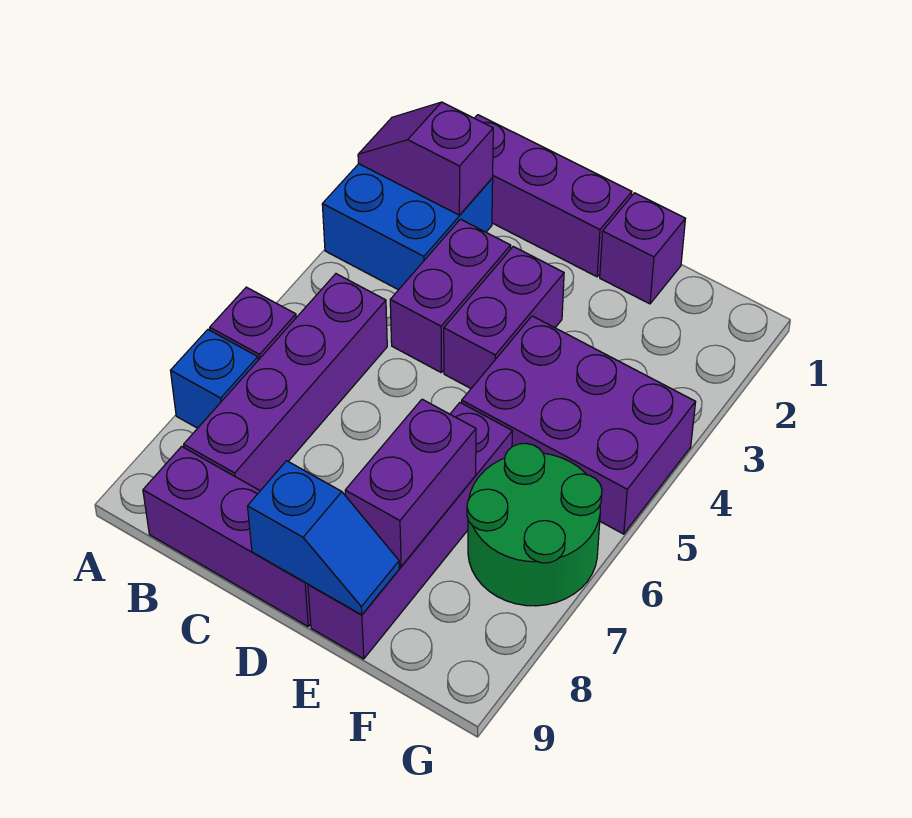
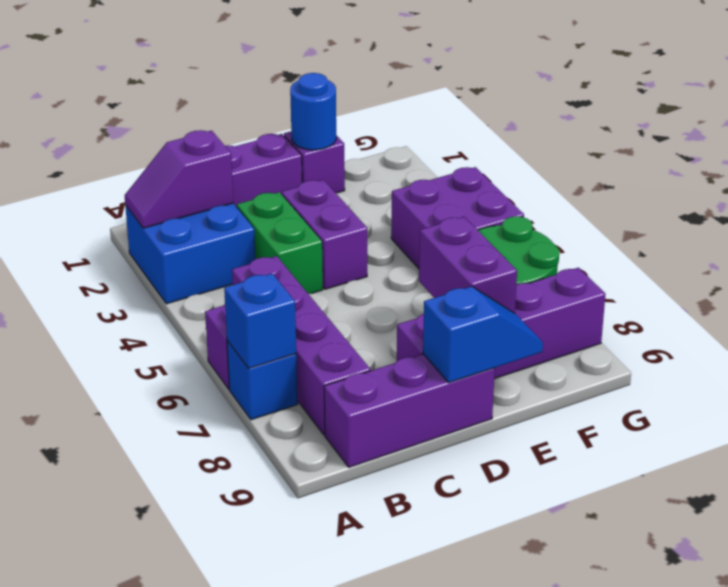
none -> blue 1x1 brick [224,274,296,368]
purple 1x2 brick [390,219,511,372] -> green 1x2 brick [237,192,323,294]
none -> blue 1x1 round brick [290,73,336,150]
purple 2x3 brick [462,316,696,534] -> purple 2x2 brick [391,167,524,269]
purple 1x4 brick [308,403,512,659] -> purple 1x4 brick turned to [397,268,605,379]

